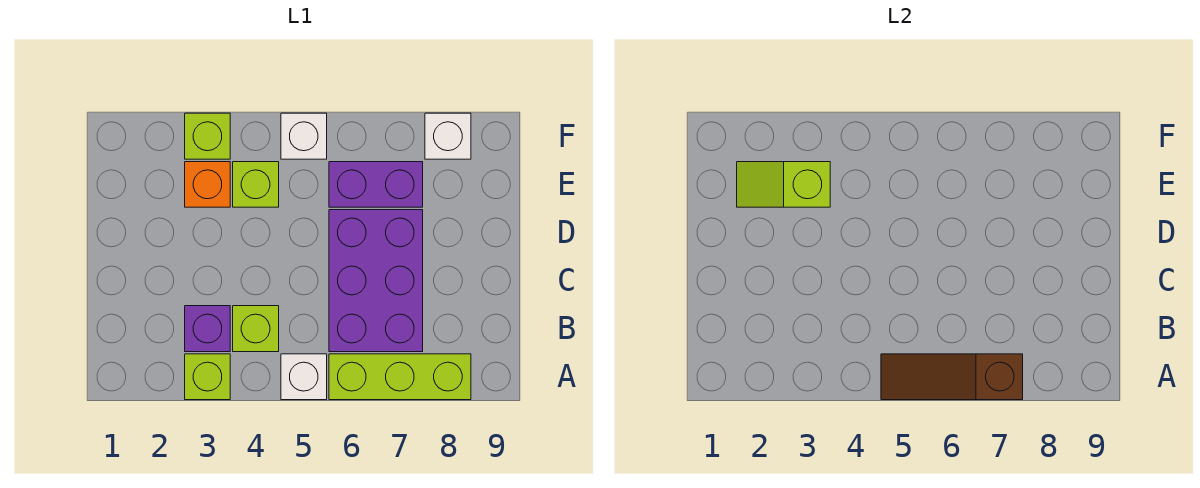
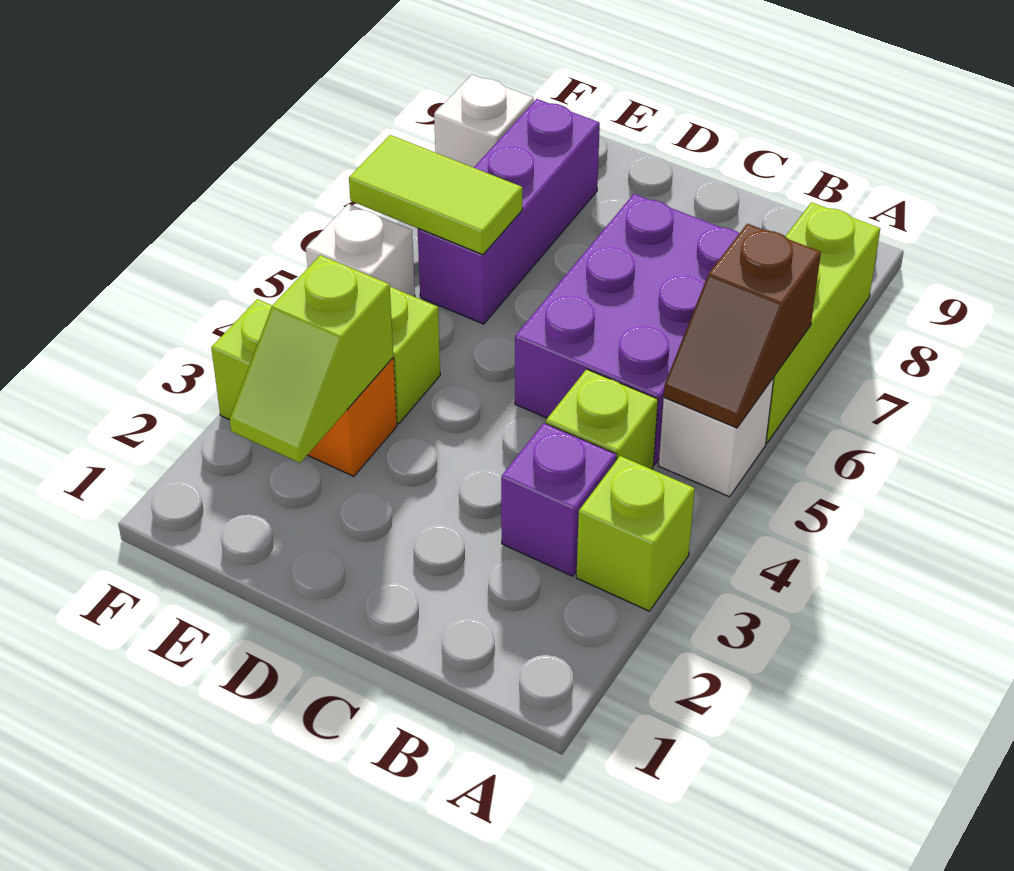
brown 1x3 slope [881,354,1023,400] -> brown 1x2 slope [664,224,821,428]
purple 2x3 brick [329,210,423,352] -> purple 2x3 brick turned to [515,194,739,464]
purple 1x2 brick [329,162,423,207] -> purple 1x3 brick [418,99,600,324]
none -> lime 1x2 tile [349,135,522,255]

